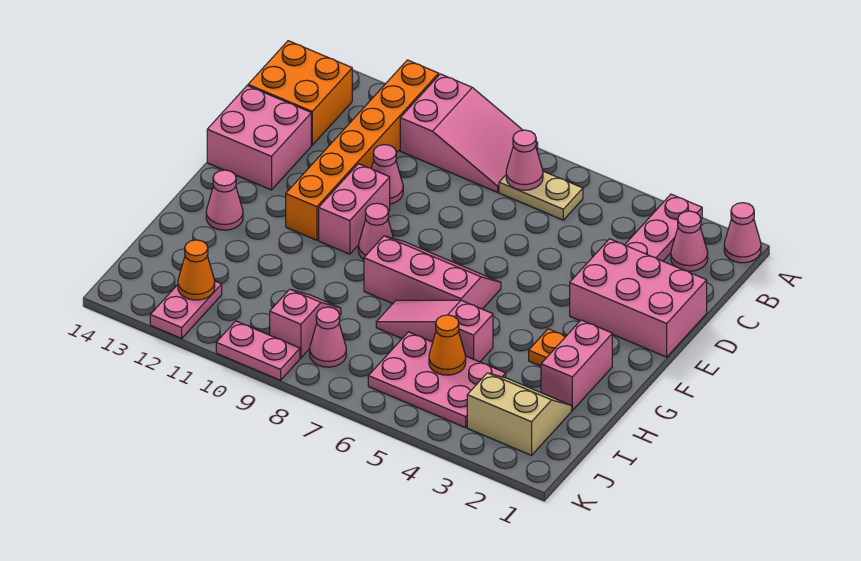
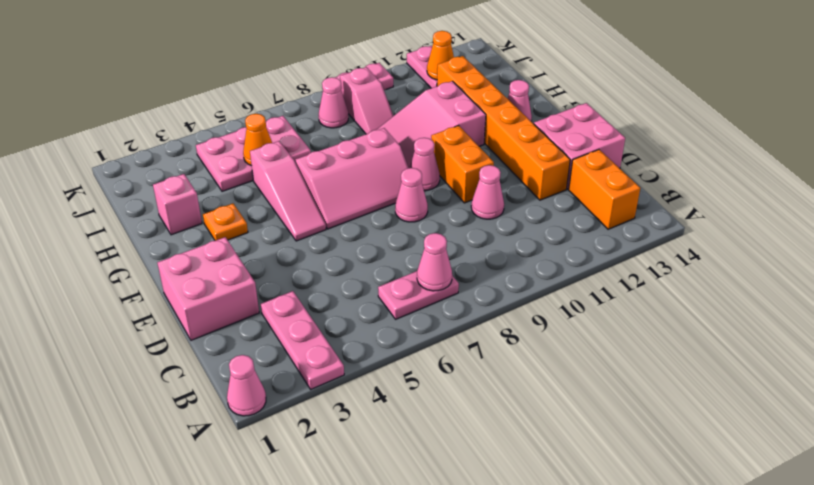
pink 2x3 slope [400,74,538,192] -> pink 2x3 slope moved to [377,81,486,168]
orange 1x6 brick [286,60,439,240] -> orange 1x6 brick moved to [437,56,570,200]
pink 1x1 cone [671,211,708,271] -> pink 1x1 cone moved to [395,168,428,222]
tan 1x2 plate [499,171,583,220] -> pink 1x2 plate [378,271,459,319]
orange 2x2 brick [248,41,352,145] -> orange 1x2 brick [569,150,640,229]
pink 2x3 brick [570,239,707,357] -> pink 2x2 brick [157,237,259,340]
pink 1x2 brick [319,164,390,254] -> orange 1x2 brick [431,126,494,203]
pink 1x2 brick [541,320,612,410] -> pink 1x1 brick [153,174,202,235]
pink 1x3 slope [376,300,493,362] -> pink 1x3 slope turned to [250,141,326,241]
tan 2x2 slope [467,373,572,455] -> none

